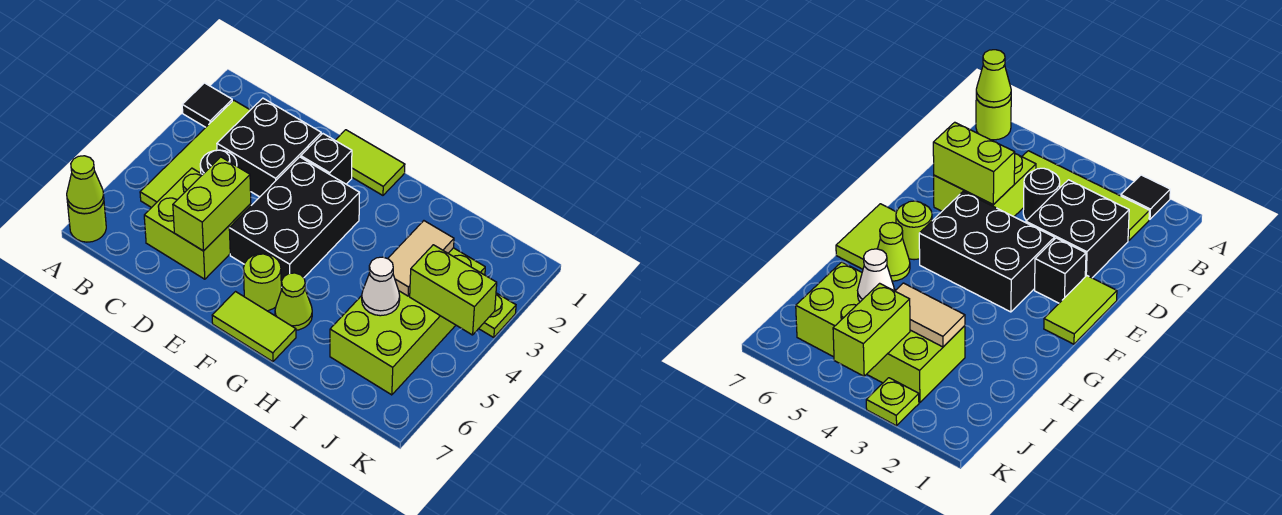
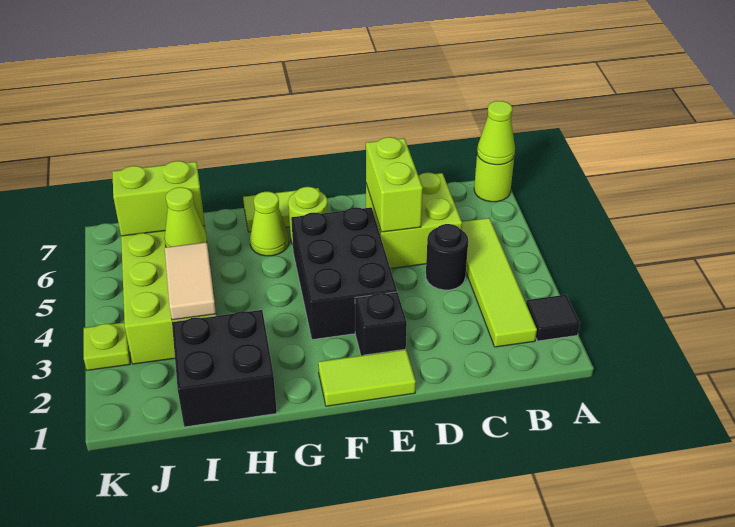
black 2x2 brick [217,98,321,197] -> black 2x2 brick moved to [172,310,277,427]
white 1x1 cone [362,257,400,316] -> lime 1x1 cone [164,187,207,247]
lime 1x2 brick [410,245,497,335] -> lime 1x2 brick moved to [112,161,205,236]

